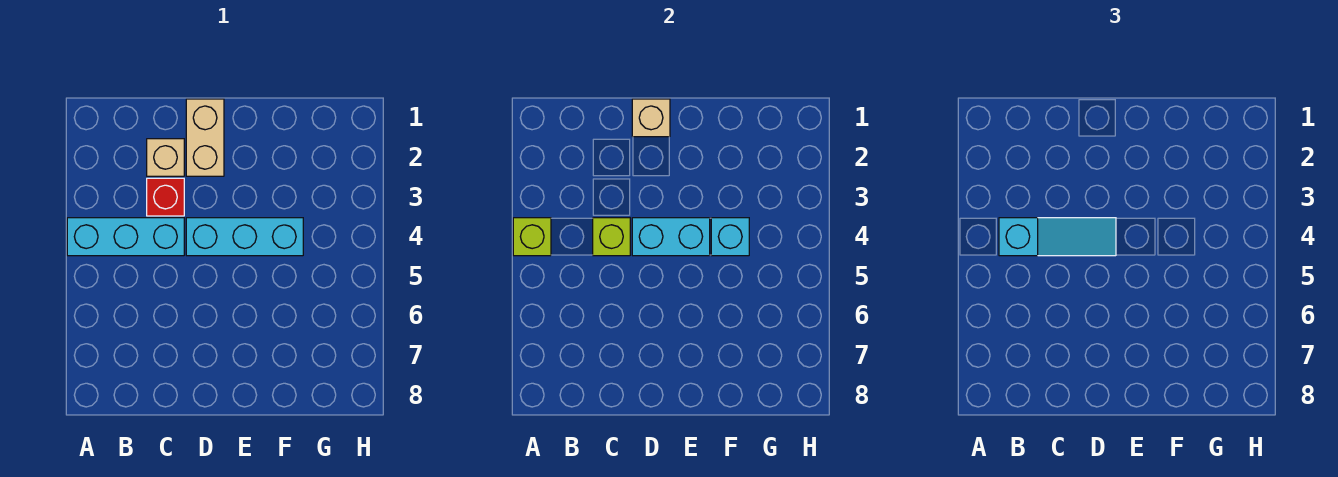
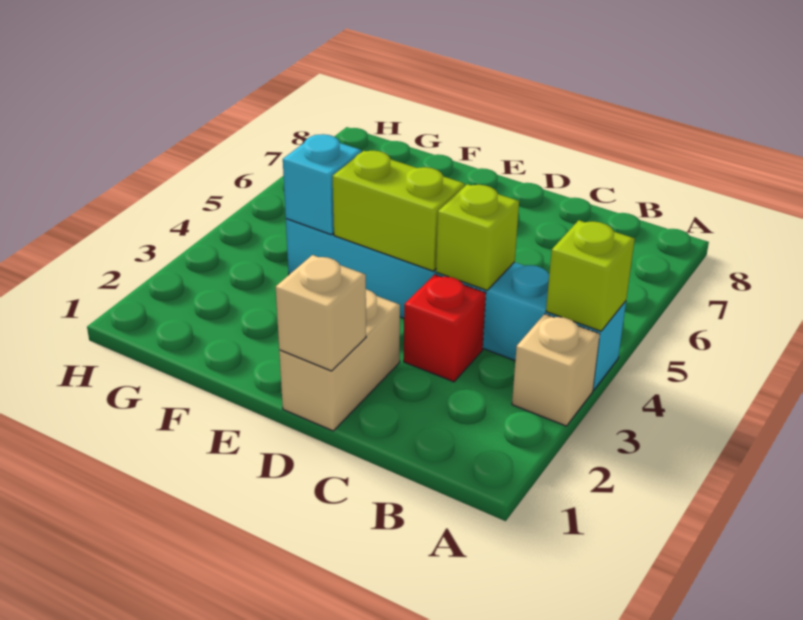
cyan 1x3 slope [999,218,1116,256] -> none
tan 1x1 brick [147,139,184,176] -> tan 1x1 brick moved to [512,314,600,426]
cyan 1x2 brick [632,218,710,256] -> lime 1x2 brick [333,151,465,271]

